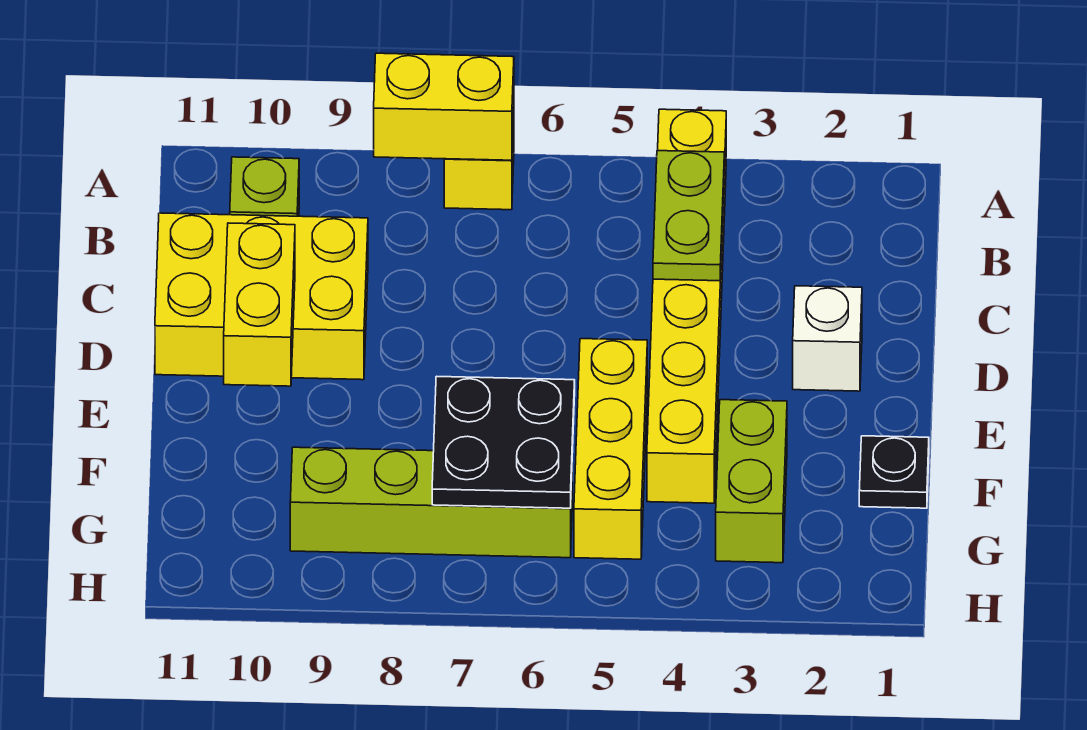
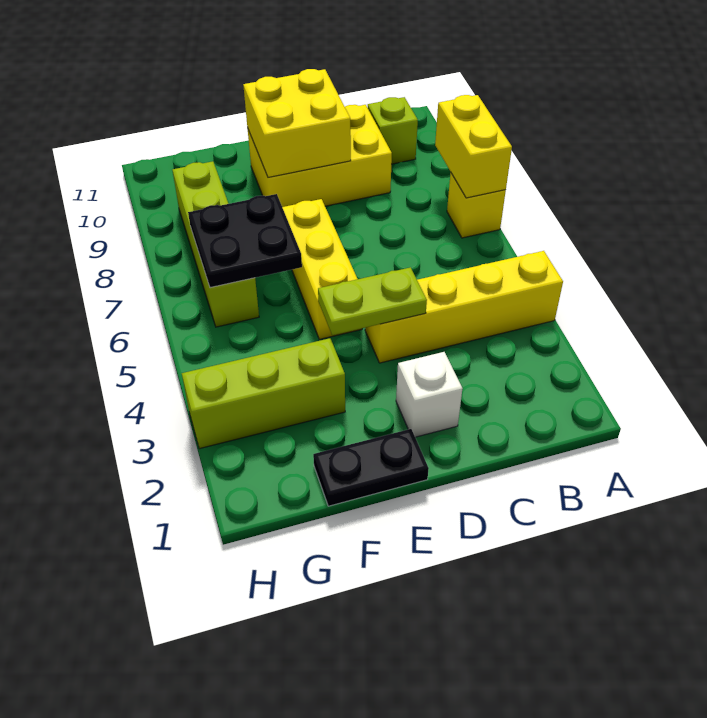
yellow 1x6 brick [647,109,726,503] -> yellow 1x4 brick [365,251,563,363]
lime 1x2 plate [653,151,724,281] -> lime 1x2 plate moved to [318,267,427,335]
yellow 2x3 brick [155,213,368,380] -> yellow 2x3 brick turned to [247,105,392,207]
yellow 1x2 brick [224,223,295,386] -> yellow 2x2 brick [243,69,351,177]
yellow 1x3 brick [574,339,647,559] -> yellow 1x3 brick turned to [282,199,362,339]
black 1x1 plate [859,436,929,508] -> black 1x2 plate [313,429,429,506]
lime 1x2 brick [716,400,787,563] -> lime 1x3 brick [182,338,345,449]

